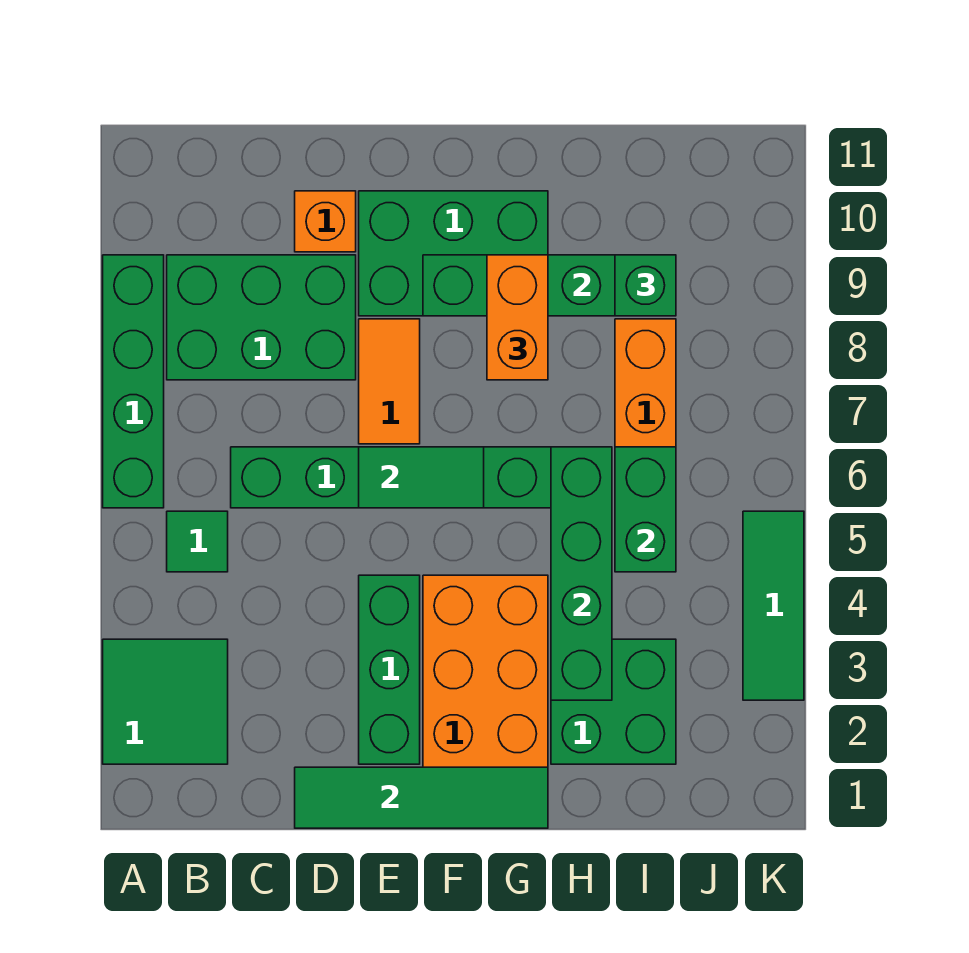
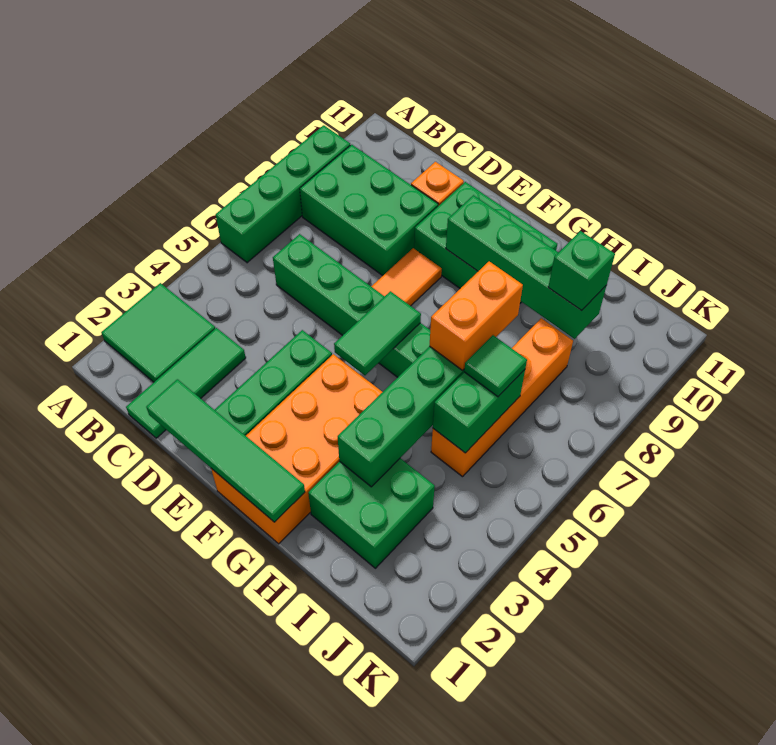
green 1x1 tile [167,511,228,572] -> green 1x1 tile moved to [464,335,527,397]
green 1x2 tile [359,447,484,508] -> green 1x2 tile turned to [334,291,421,375]
orange 1x2 brick [487,255,548,380] -> orange 1x2 brick moved to [430,261,523,370]
green 1x3 tile [743,511,804,700] -> green 1x3 tile moved to [126,328,246,438]

